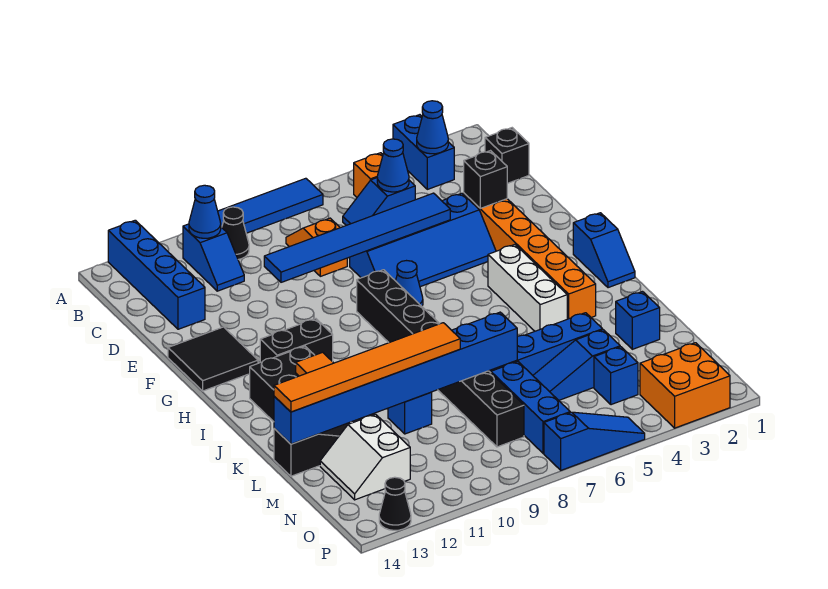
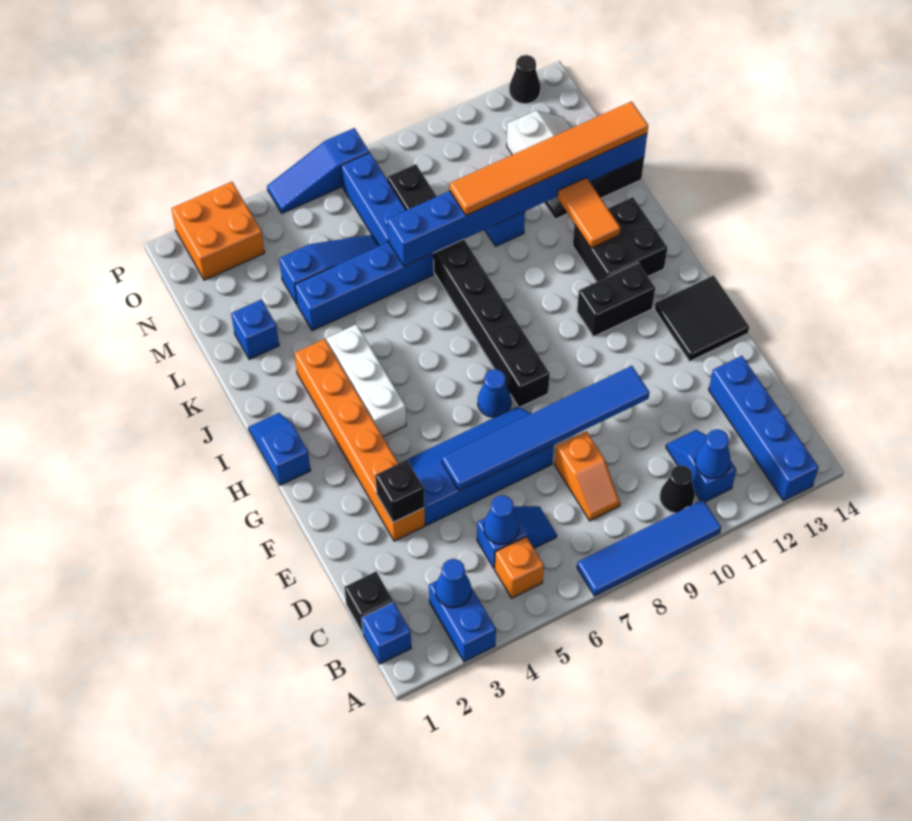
blue 1x1 brick [594,347,638,405] -> blue 1x1 brick moved to [362,602,411,664]

